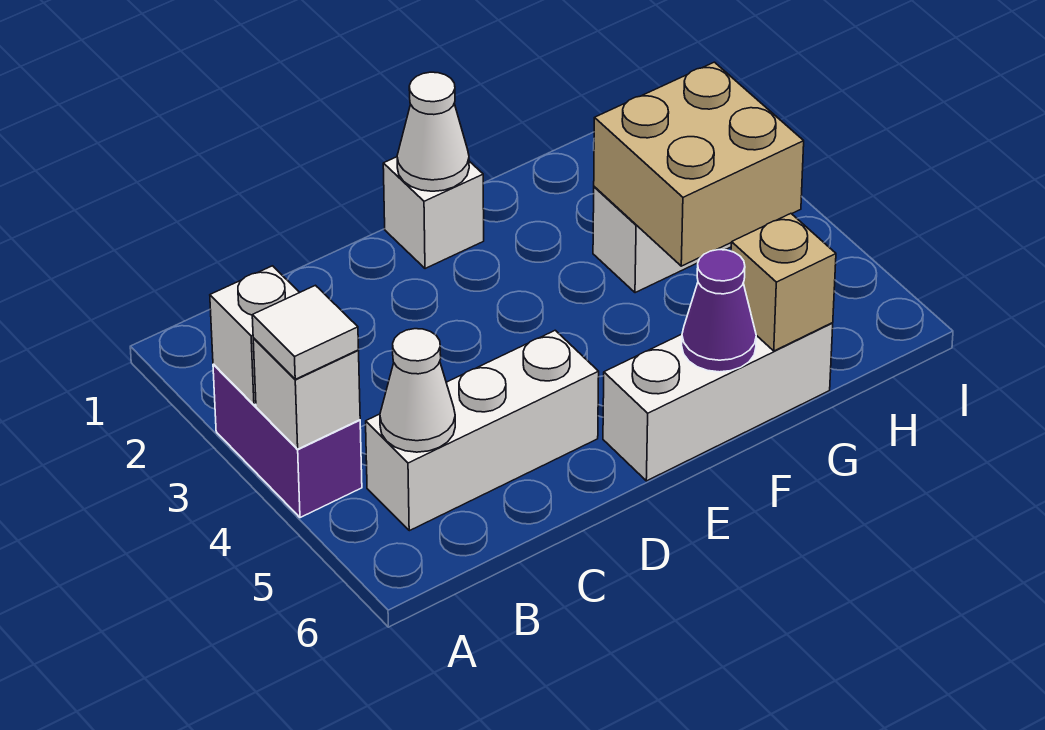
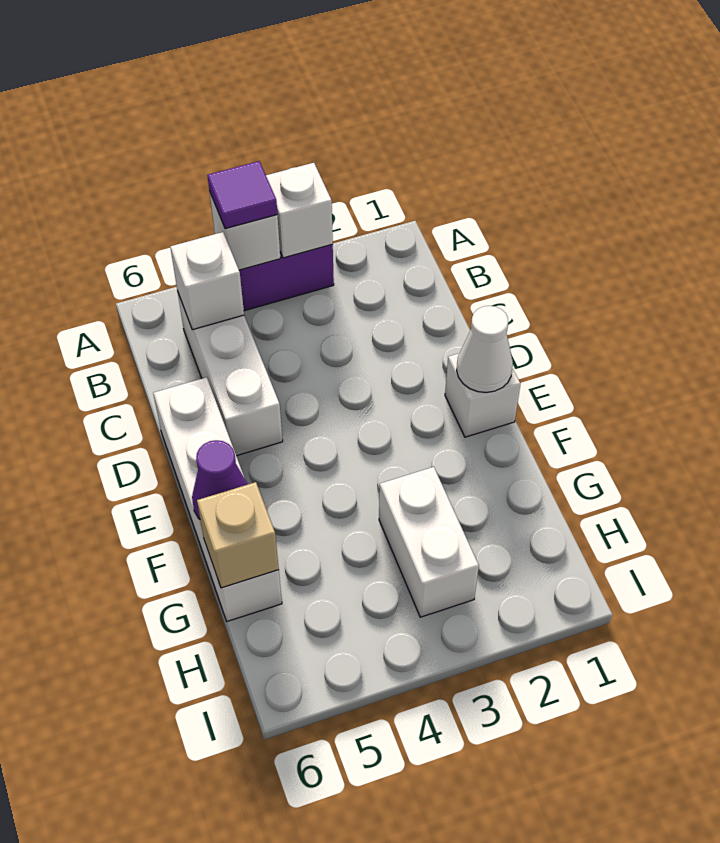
white 1x1 tile [252,285,359,379] -> purple 1x1 tile [208,161,277,229]
white 1x1 cone [380,329,455,452] -> white 1x1 brick [170,232,244,330]
white 1x3 brick [603,323,833,481] -> white 1x4 brick [153,377,282,621]
tan 2x2 brick [594,62,804,266] -> none

